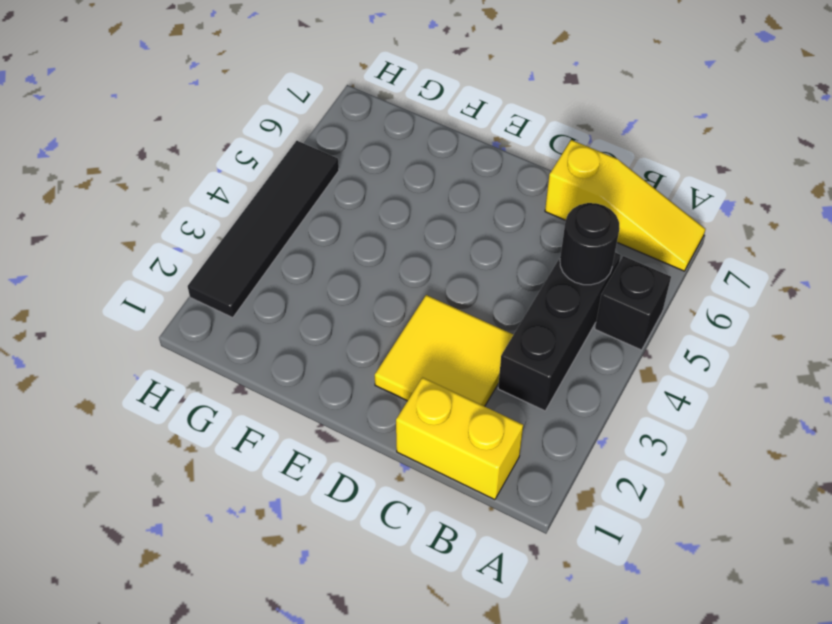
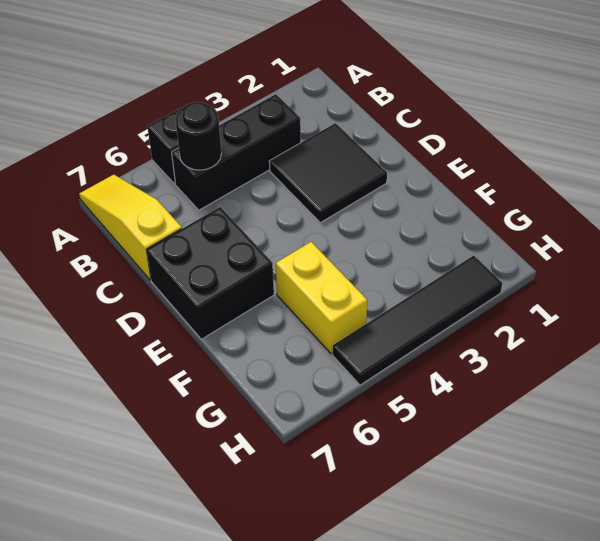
yellow 1x2 brick [396,377,523,500] -> yellow 1x2 brick moved to [276,242,367,354]
yellow 2x2 tile [375,295,514,406] -> black 2x2 tile [269,123,387,223]
none -> black 2x2 brick [147,207,274,339]

